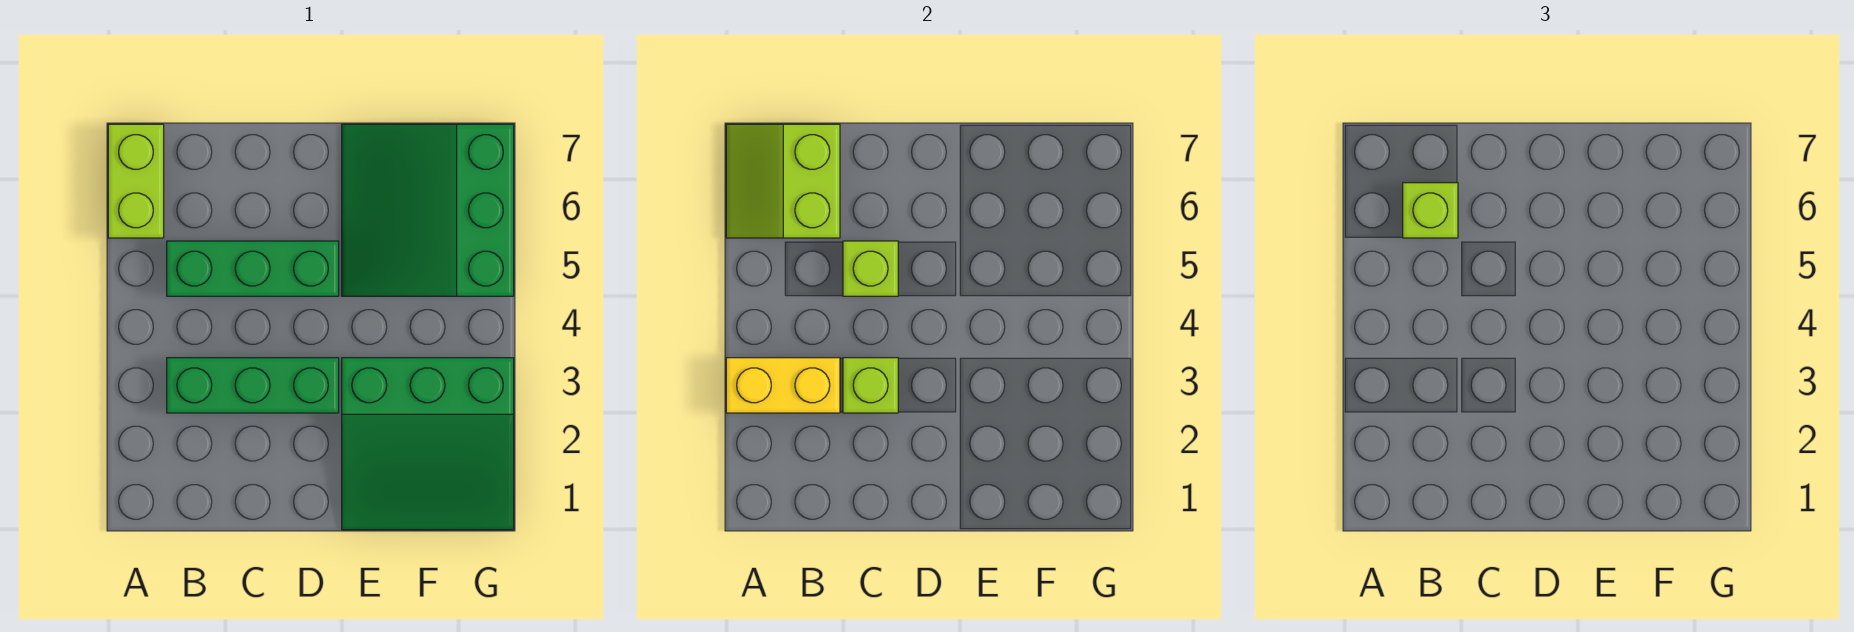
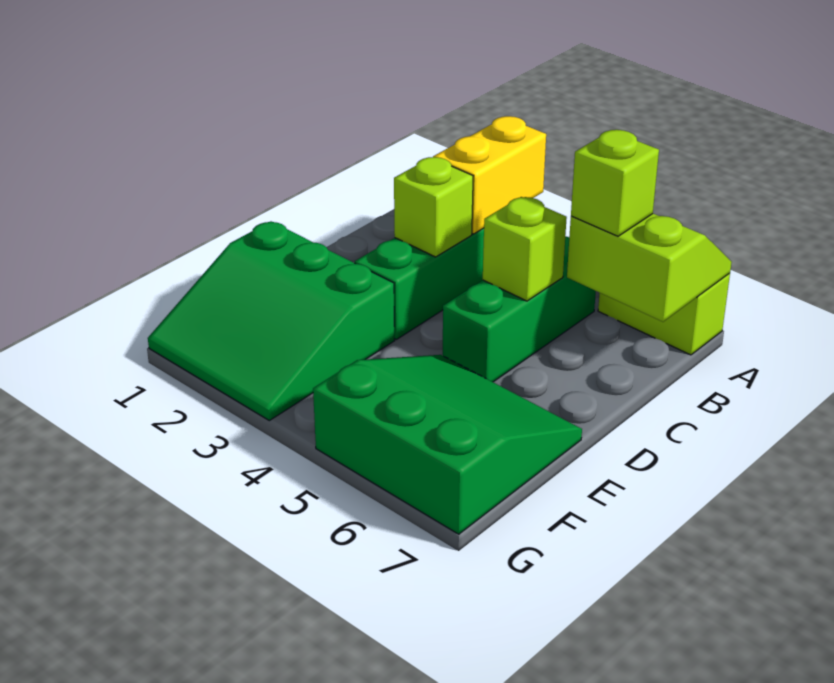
green 3x3 slope [342,358,514,530] -> green 3x3 slope turned to [148,221,395,421]

